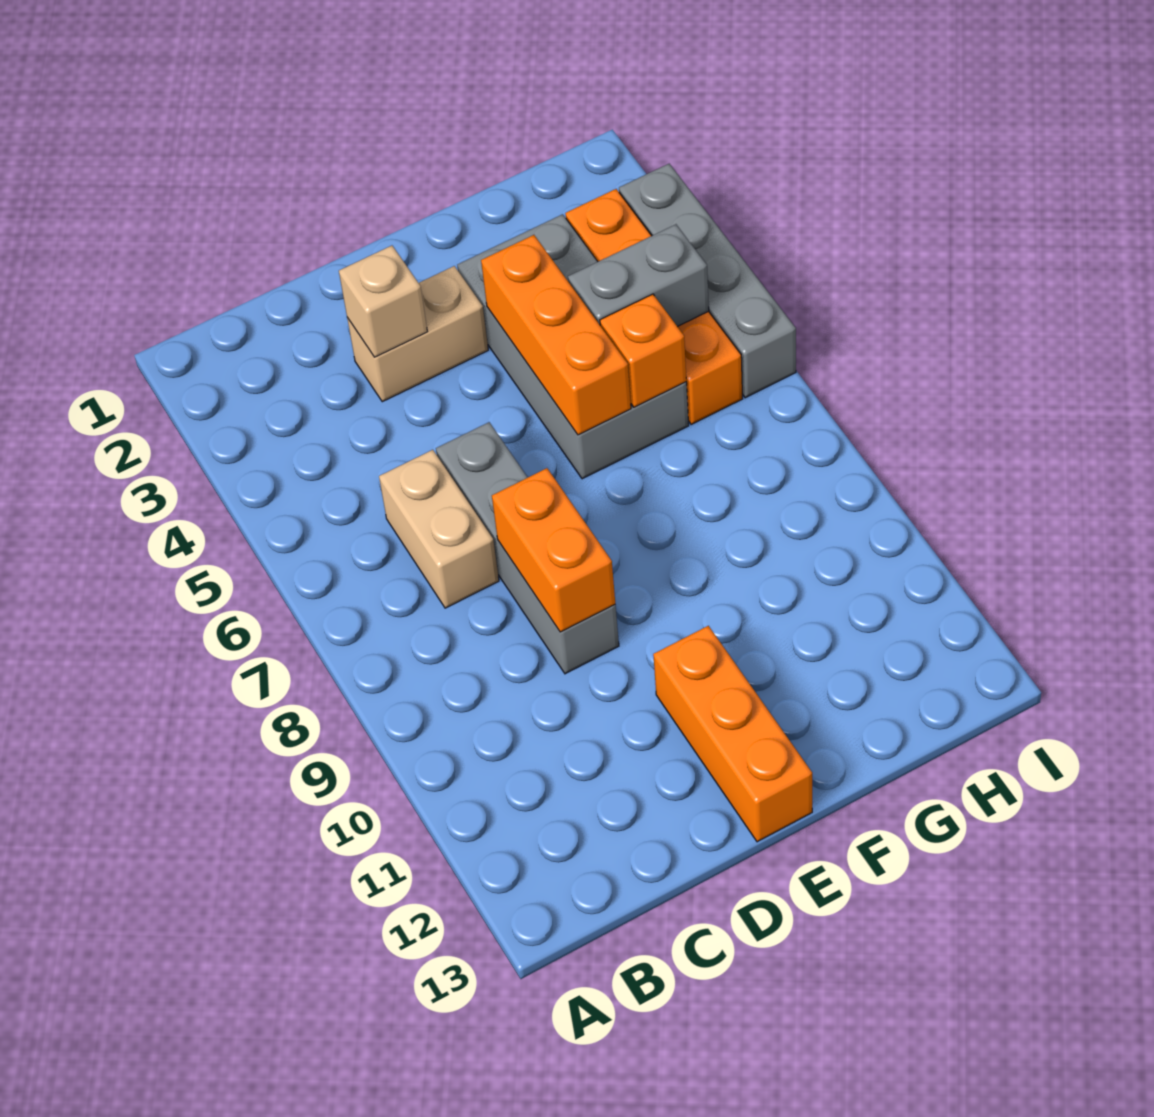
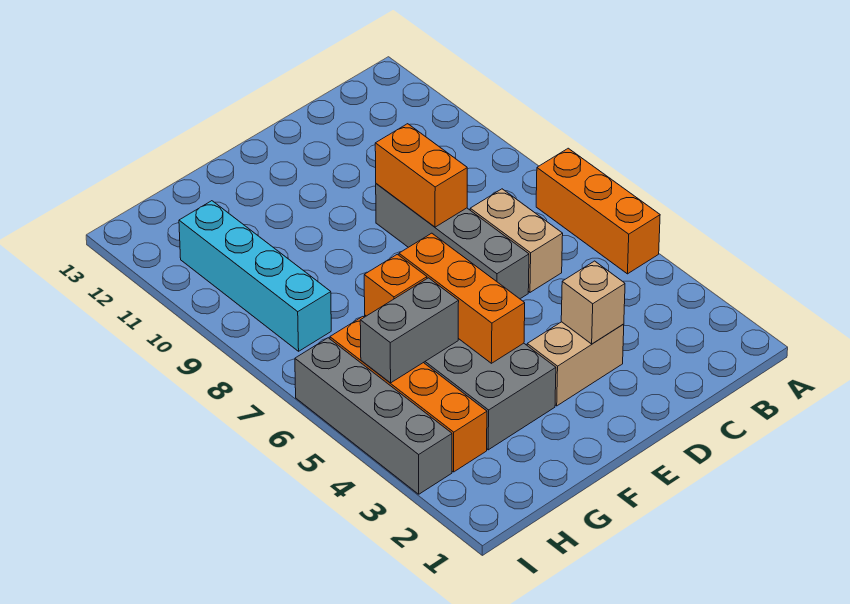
orange 1x3 brick [653,626,812,842] -> orange 1x3 brick moved to [536,148,660,274]
none -> cyan 1x4 brick [179,201,331,351]

